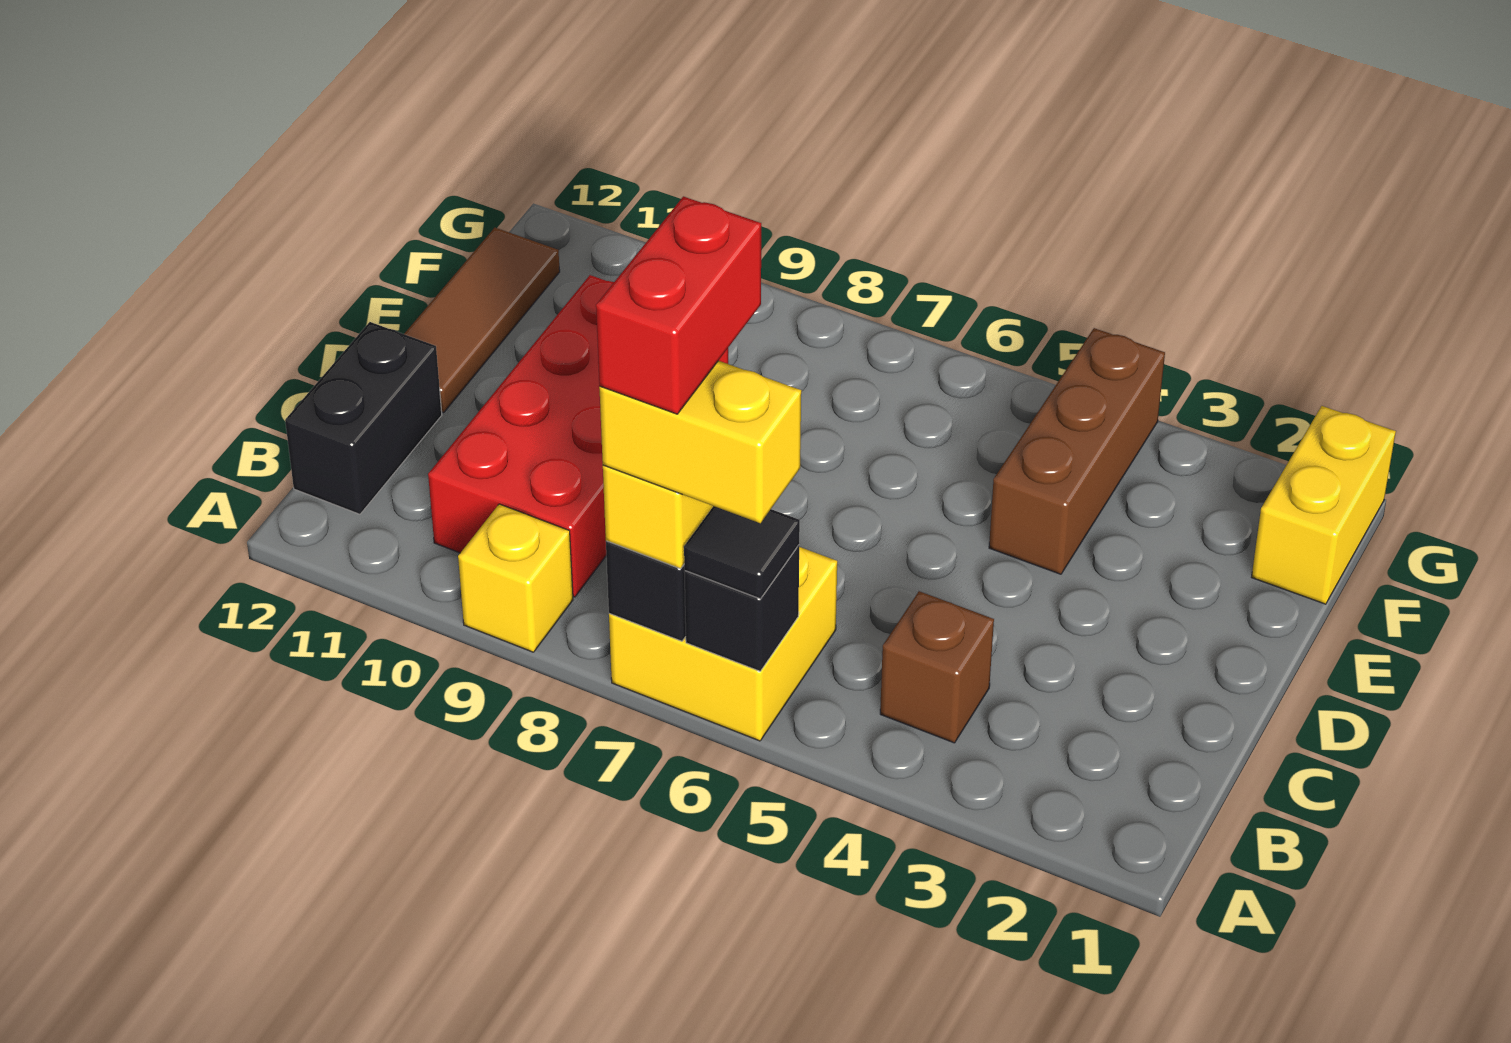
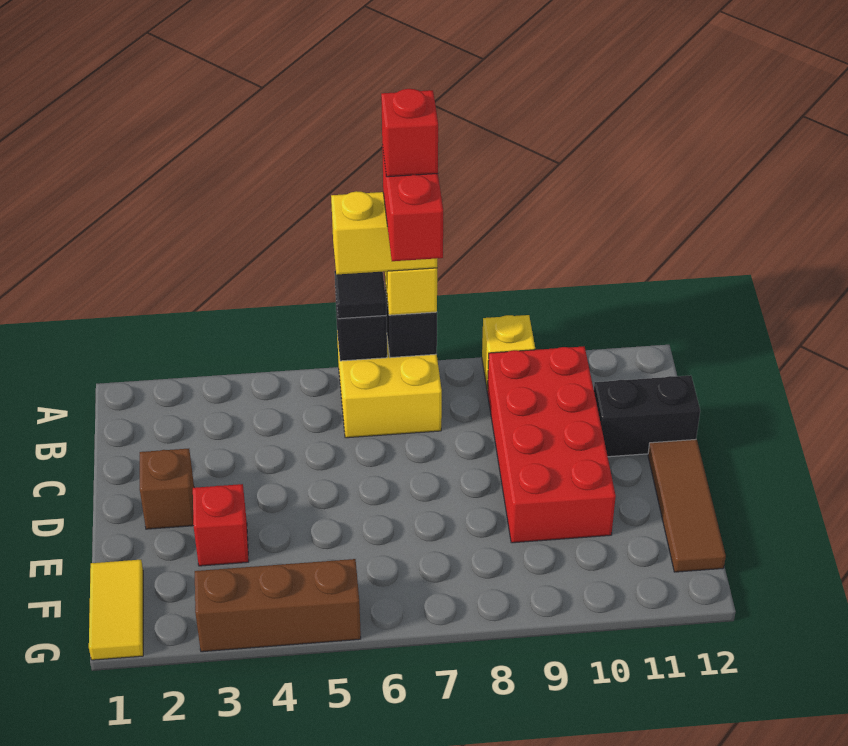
none -> red 1x1 brick [381,89,438,177]
brown 1x1 brick [880,591,994,743] -> brown 1x1 brick moved to [140,449,194,529]
black 1x2 brick [285,322,442,514] -> black 1x2 brick turned to [594,375,700,457]
none -> red 1x1 brick [193,484,249,566]
brown 1x3 brick [989,328,1165,574] -> brown 1x3 brick turned to [195,559,361,652]
yellow 1x2 brick [1252,406,1396,604] -> yellow 1x2 tile [89,560,143,660]

